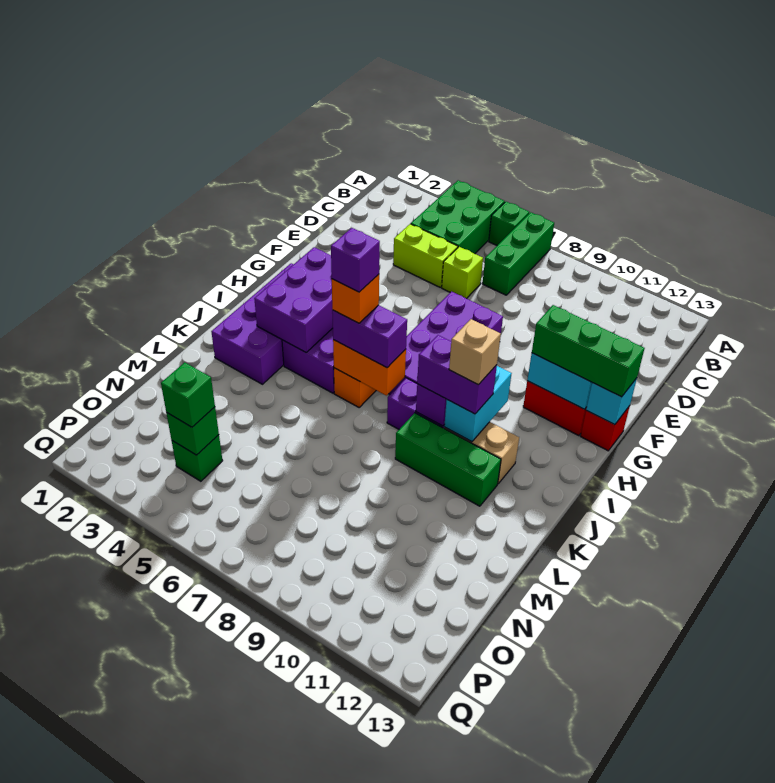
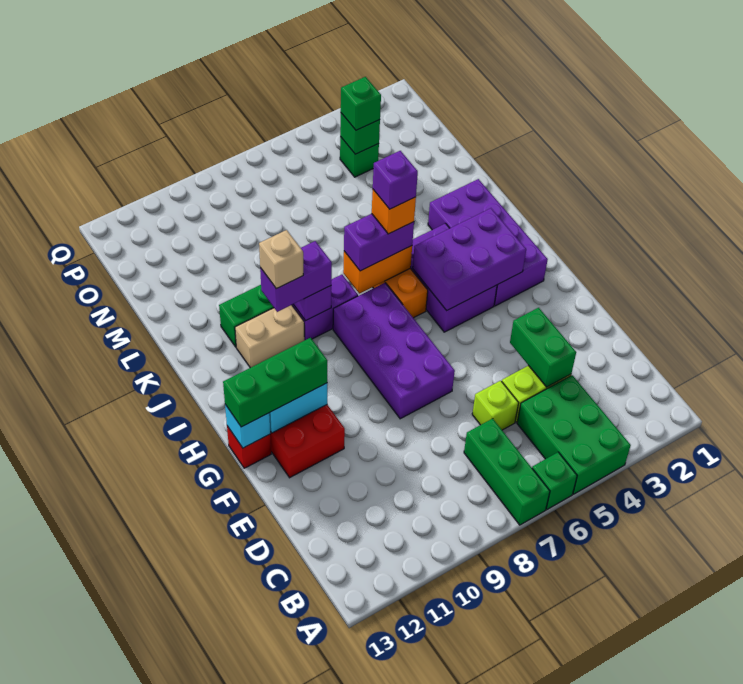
none -> green 1x2 brick [510,308,576,387]
purple 2x3 brick [254,247,333,352] -> purple 2x3 brick turned to [413,208,526,310]
cyan 1x2 brick [444,366,512,442] -> none

